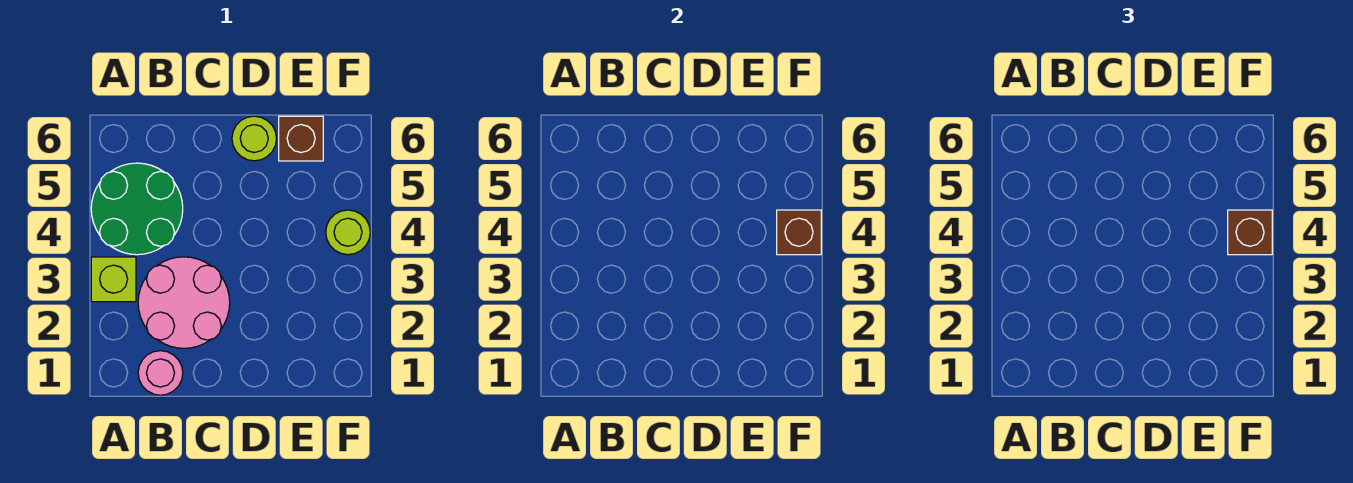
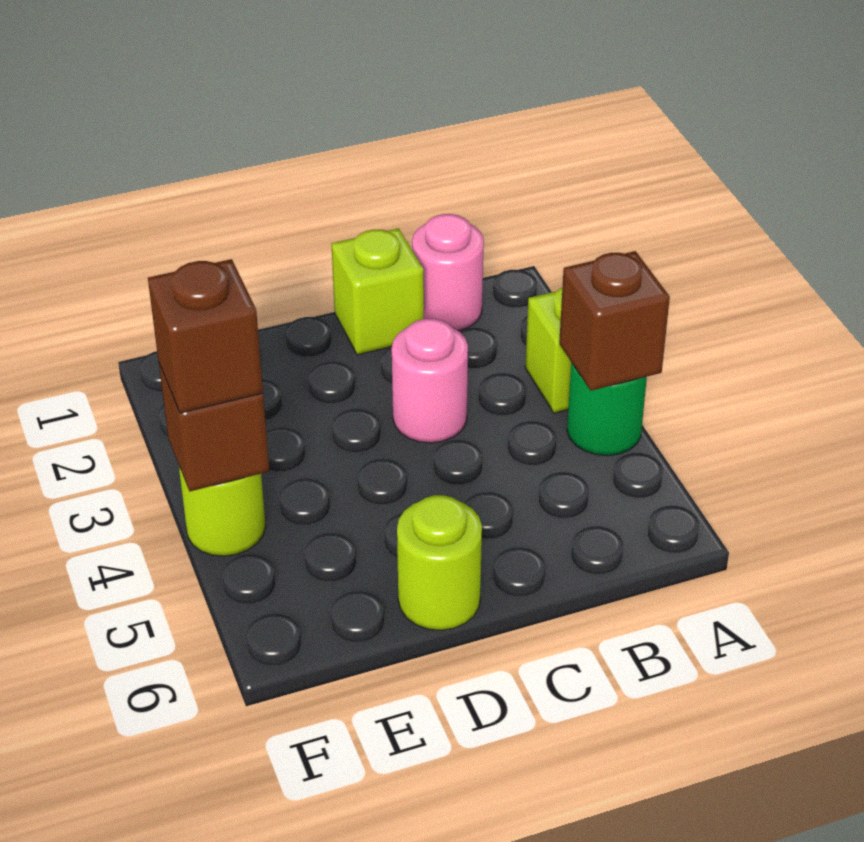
green 2x2 round brick [91,163,183,255] -> green 1x1 round brick [567,362,647,456]
pink 2x2 round brick [138,257,230,348] -> pink 1x1 round brick [392,319,468,443]
none -> lime 1x1 brick [332,228,424,355]
brown 1x1 brick [279,116,323,161] -> brown 1x1 brick moved to [559,251,670,391]

